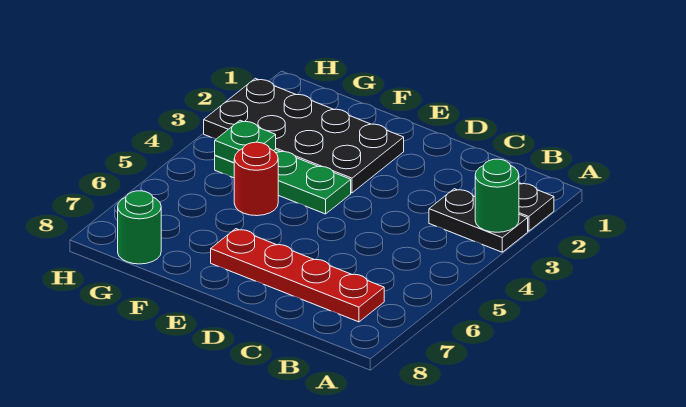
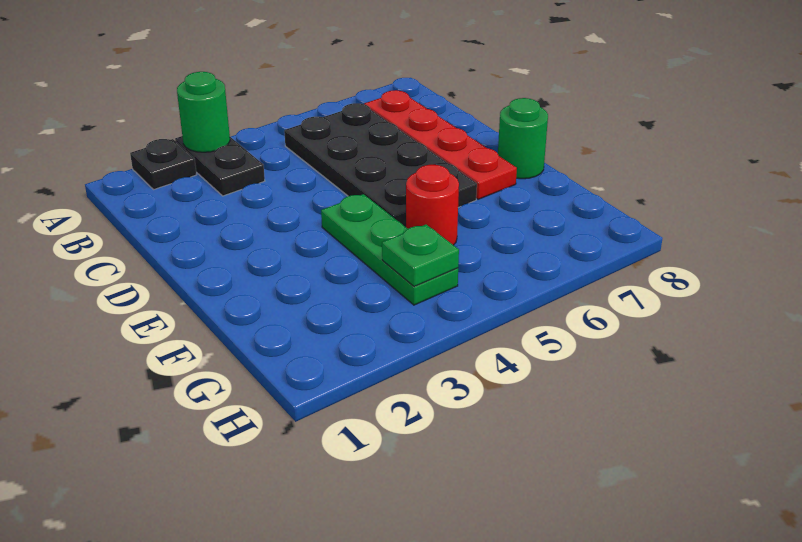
black 2x4 plate [204,78,404,193] -> black 2x4 plate moved to [284,103,477,227]
green 1x1 round brick [118,191,161,264] -> green 1x1 round brick moved to [498,98,548,179]

